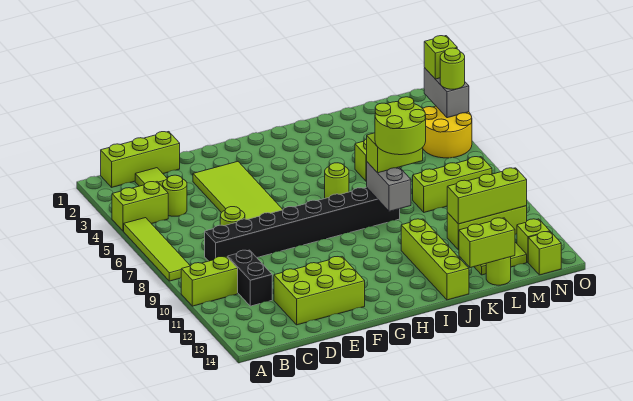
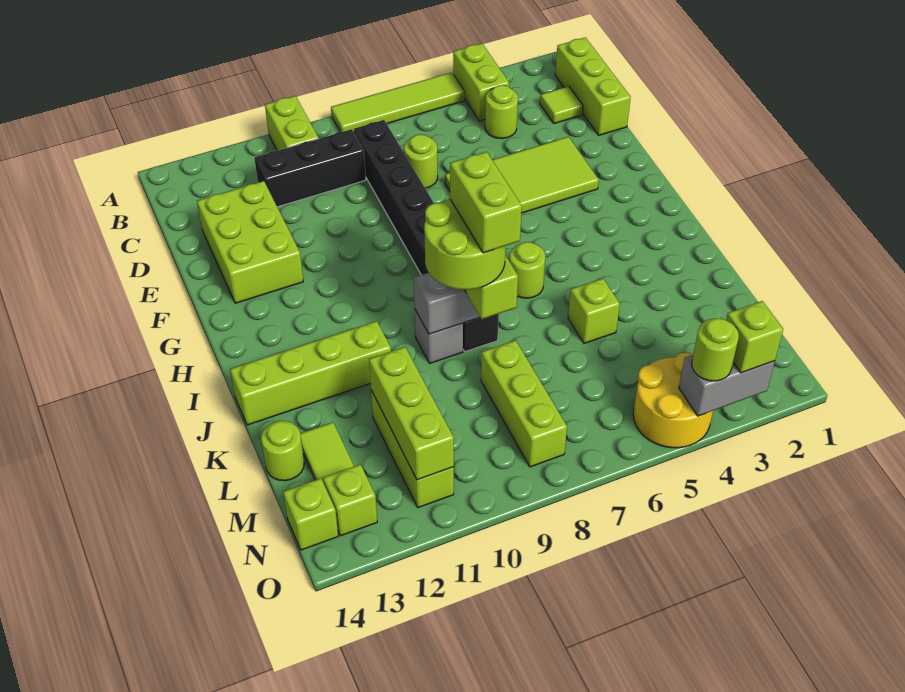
black 1x2 brick [228,250,272,306] -> black 1x3 brick [254,129,366,207]
none -> grey 1x1 brick [415,310,463,363]
lime 1x2 brick [459,218,515,268] -> lime 1x2 brick moved to [450,152,522,253]

